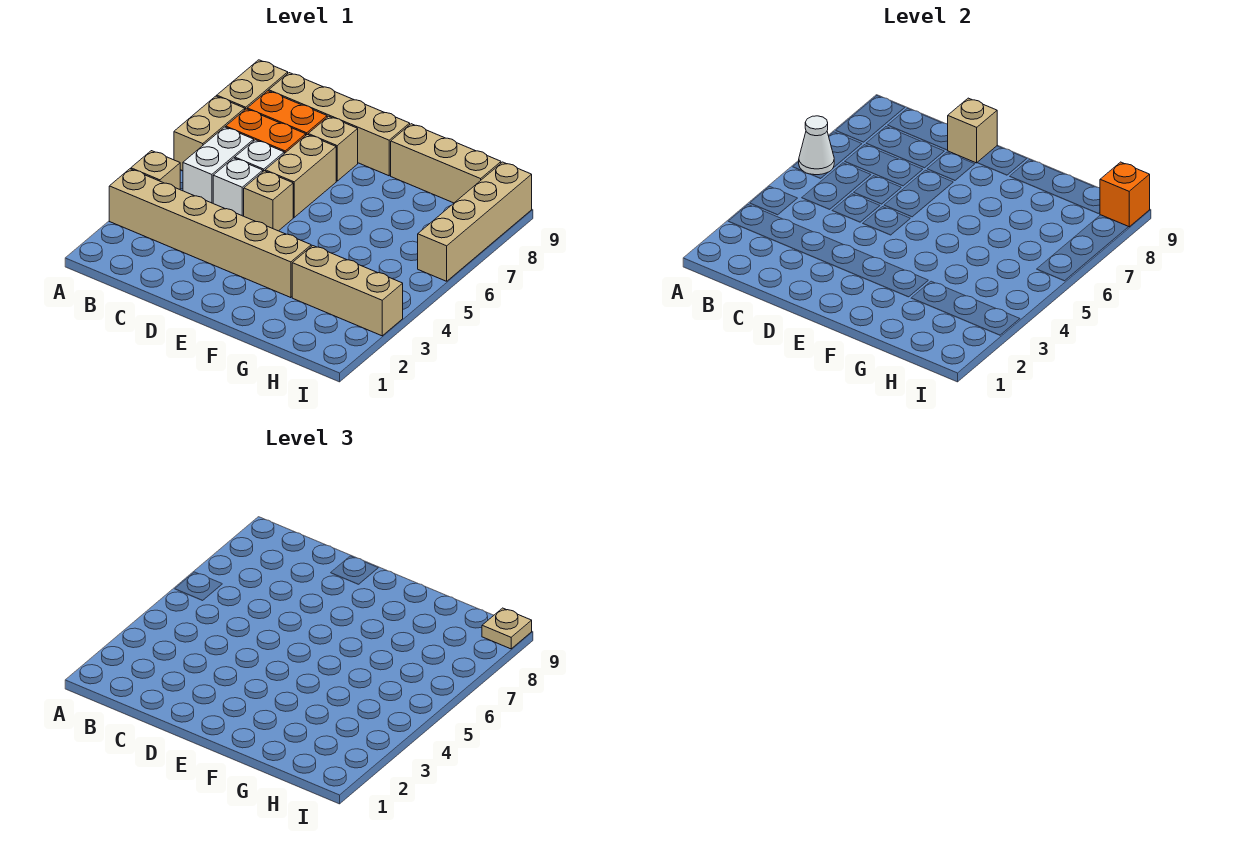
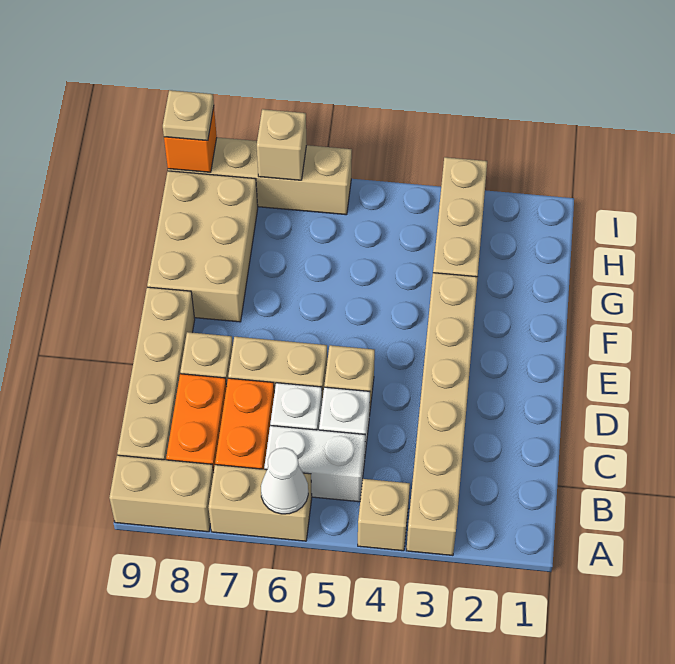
tan 1x1 brick [948,98,997,163] -> tan 1x1 brick moved to [257,109,307,180]
tan 1x3 brick [391,124,501,203] -> tan 2x3 brick [147,171,258,322]

